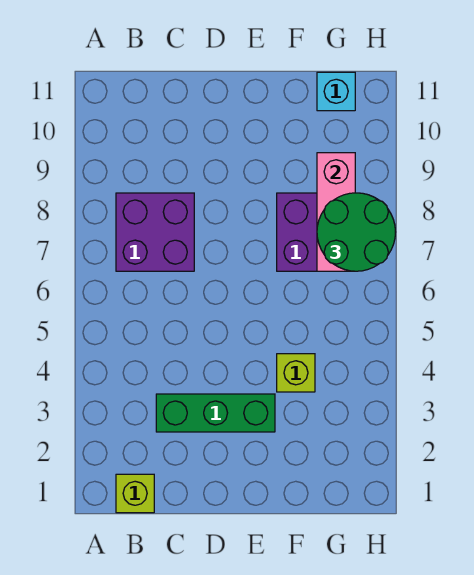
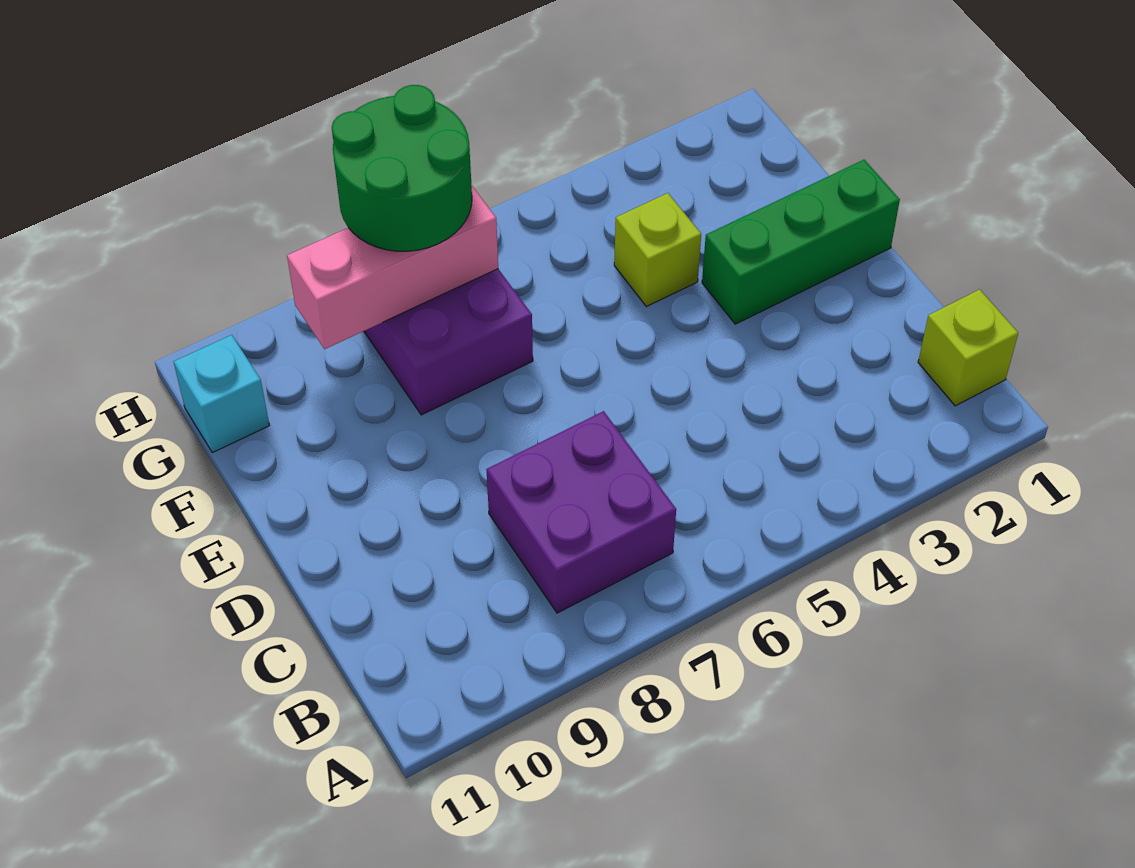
green 1x3 brick [156,394,275,432] -> green 1x3 brick turned to [702,160,900,324]

